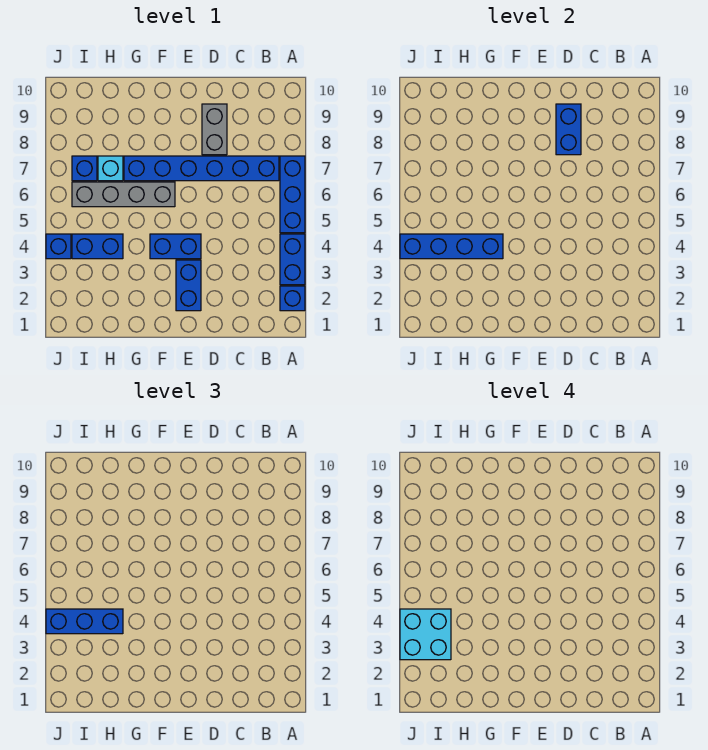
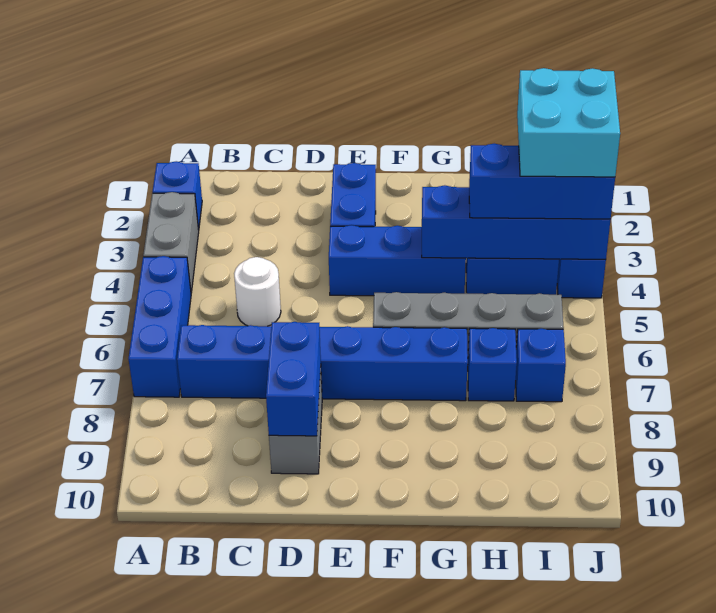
blue 1x2 brick [280,234,305,285] -> grey 1x2 brick [143,192,199,293]
none -> white 1x1 round brick [234,257,281,326]
blue 1x2 brick [150,234,201,259] -> blue 1x3 brick [329,225,466,296]
cyan 1x1 brick [98,156,123,181] -> blue 1x1 brick [468,328,517,401]

